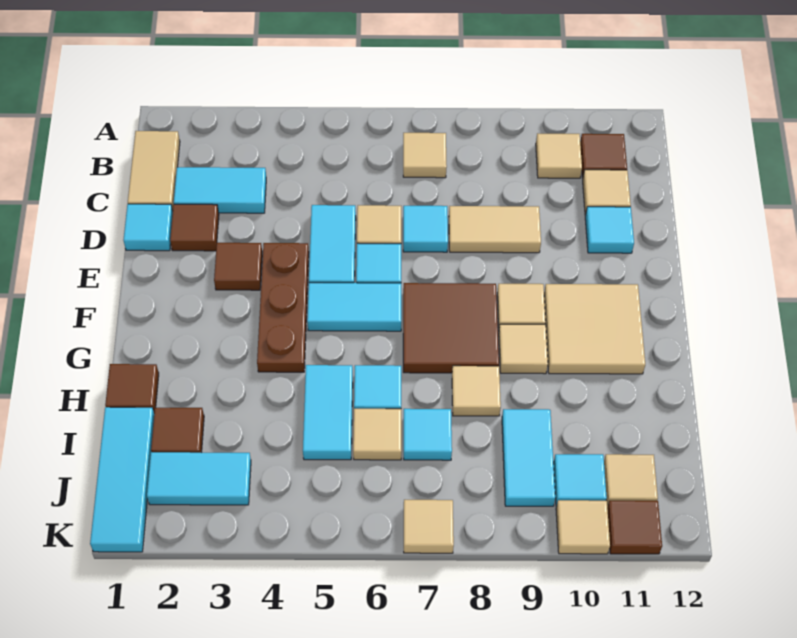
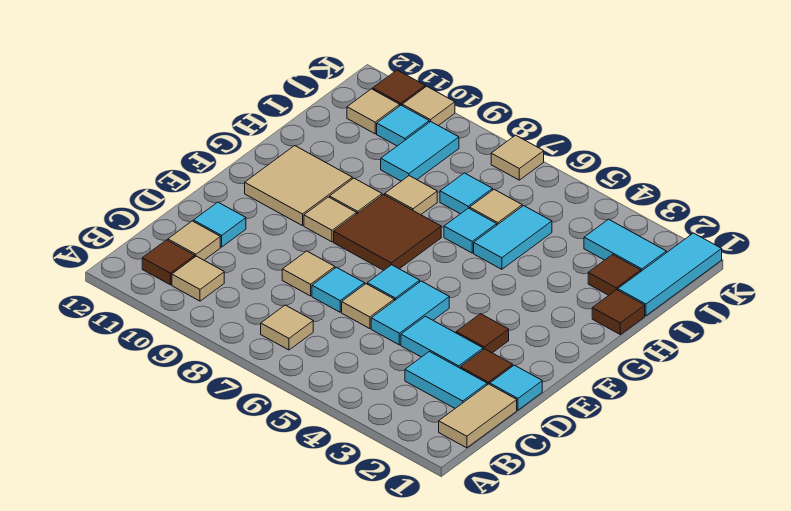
tan 1x2 tile [449,206,541,253] -> tan 1x1 tile [282,251,335,296]
brown 1x3 plate [257,243,309,372] -> none
cyan 1x2 tile [307,283,401,331] -> cyan 1x2 tile moved to [401,316,483,368]

